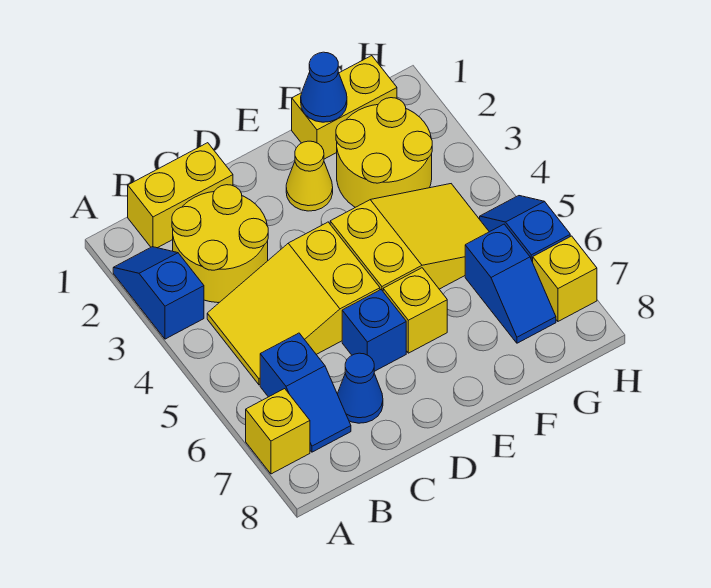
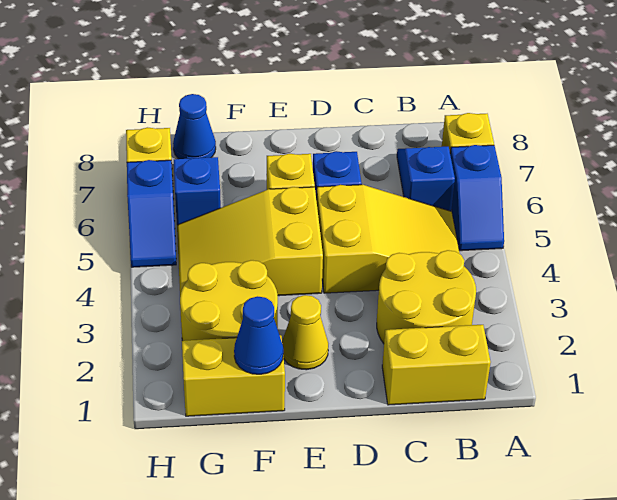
blue 1x2 slope [113,247,204,339] -> blue 1x2 slope moved to [450,145,504,251]
blue 1x1 cone [338,353,383,423] -> blue 1x1 cone moved to [173,94,216,159]

